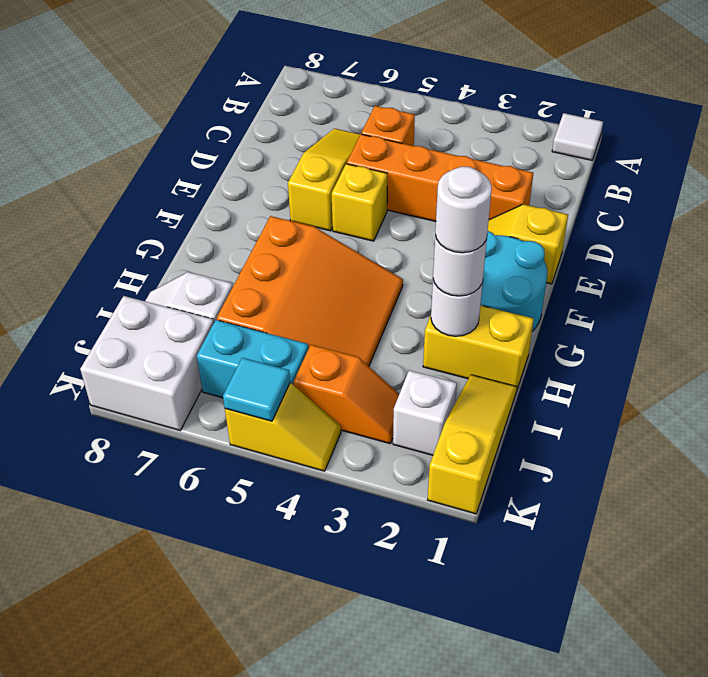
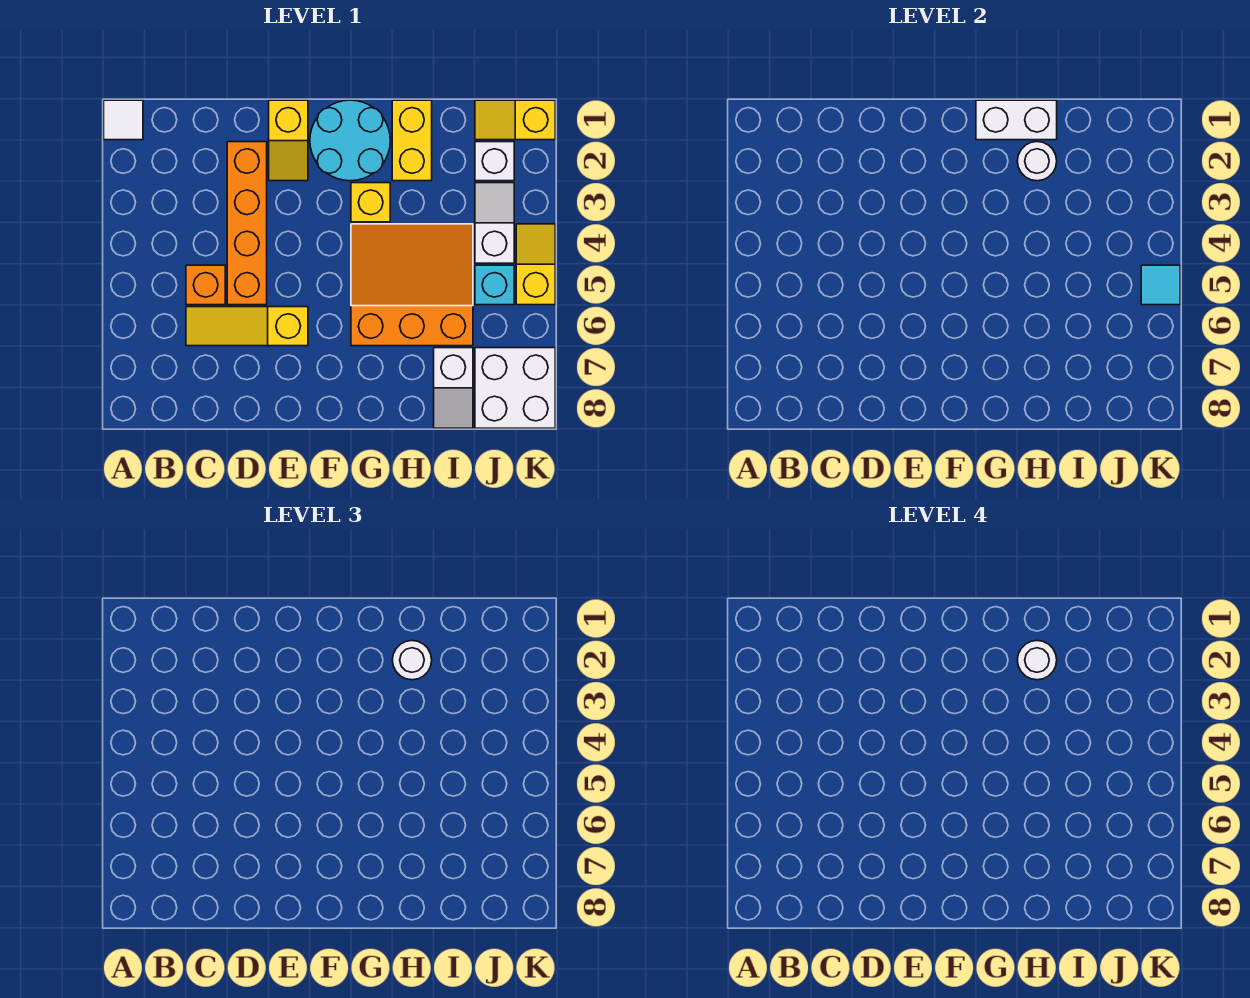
yellow 1x1 brick [332,164,387,241] -> yellow 1x1 brick moved to [351,183,390,222]
none -> white 1x2 brick [976,100,1057,140]
yellow 1x3 slope [428,375,517,514] -> yellow 1x2 slope [475,100,555,140]
orange 1x2 slope [294,345,399,444] -> white 1x2 slope [475,183,514,263]
cyan 1x2 brick [197,320,309,398] -> cyan 1x1 brick [475,265,514,305]

